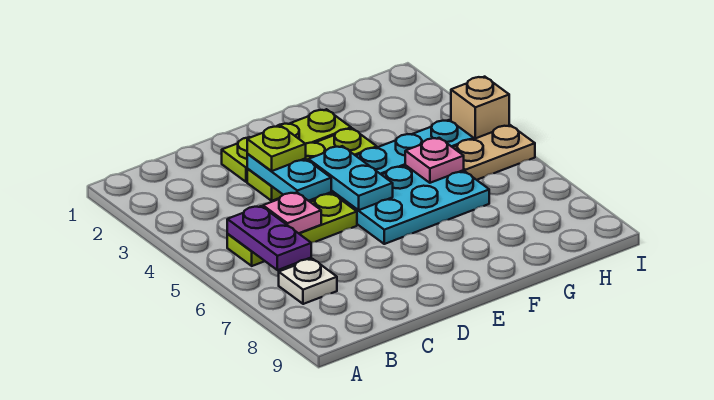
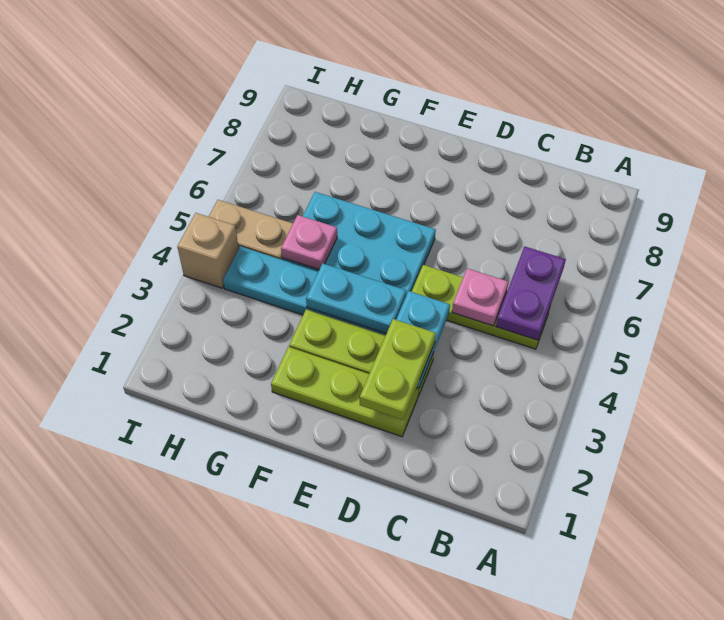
white 1x1 plate [279,259,337,304] -> none
lime 1x1 plate [247,126,306,171] -> lime 1x2 plate [360,319,436,420]
cyan 1x2 plate [308,146,393,210] -> cyan 1x2 plate turned to [306,264,406,333]

